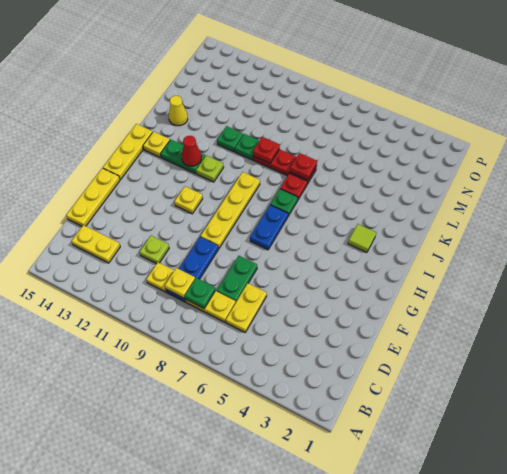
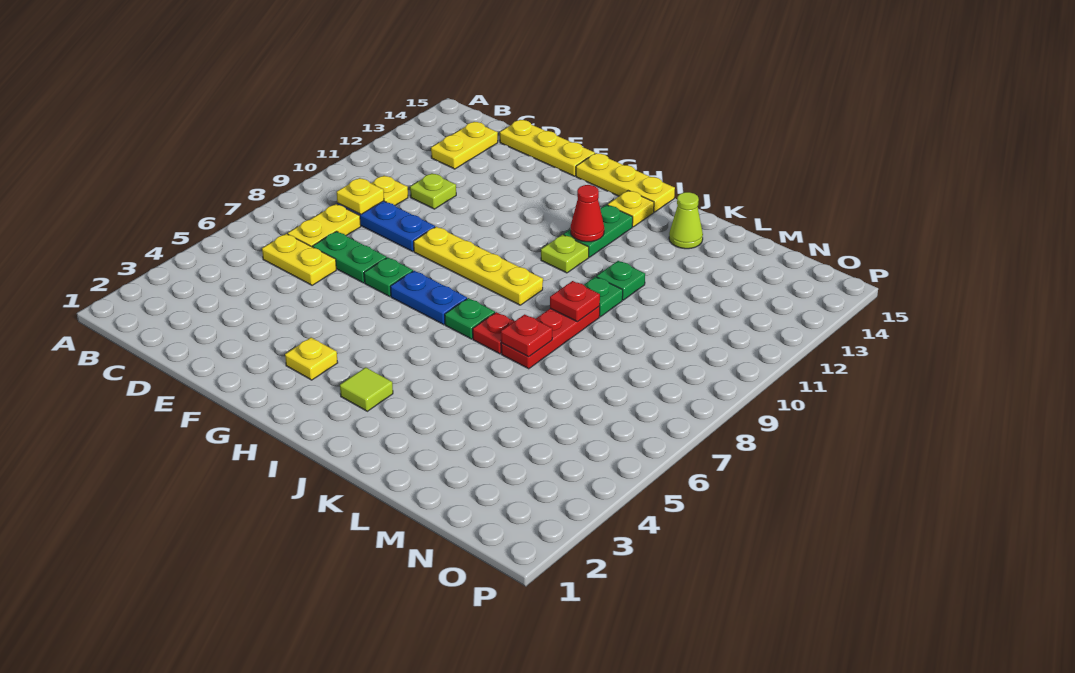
green 1x1 plate [185,278,215,308] -> green 1x1 plate moved to [364,257,413,296]
yellow 1x1 plate [174,187,203,214] -> yellow 1x1 plate moved to [285,338,338,380]
yellow 1x1 cone [169,96,188,126] -> lime 1x1 cone [669,192,703,249]

